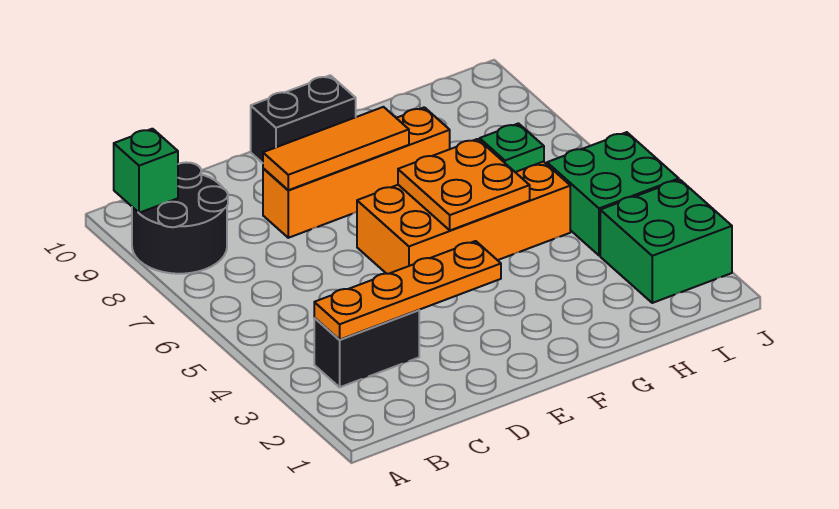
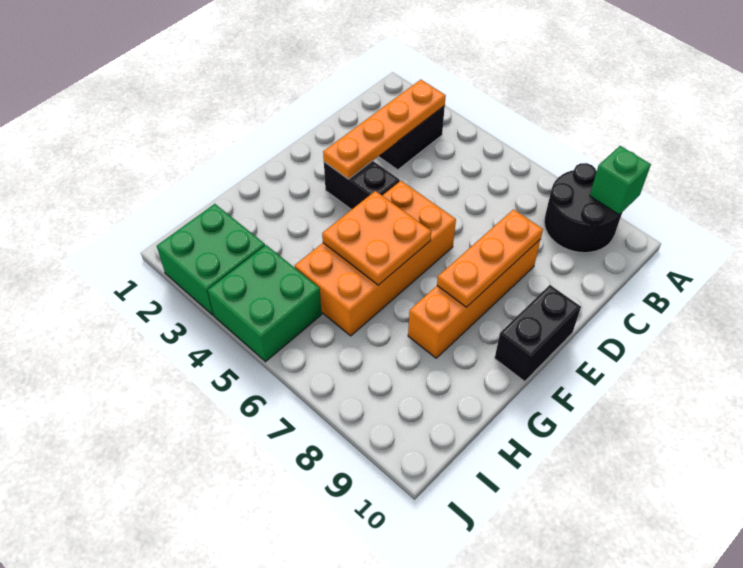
orange 1x3 tile [263,107,409,190] -> orange 1x3 plate [437,209,543,307]
none -> black 1x2 brick [324,161,400,210]
green 1x1 plate [480,123,544,172] -> none

